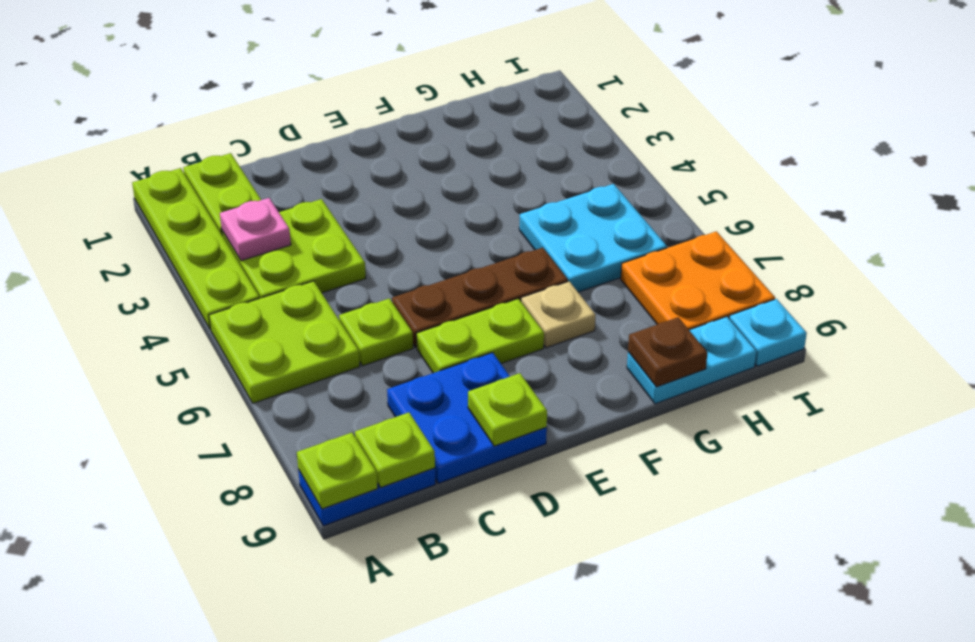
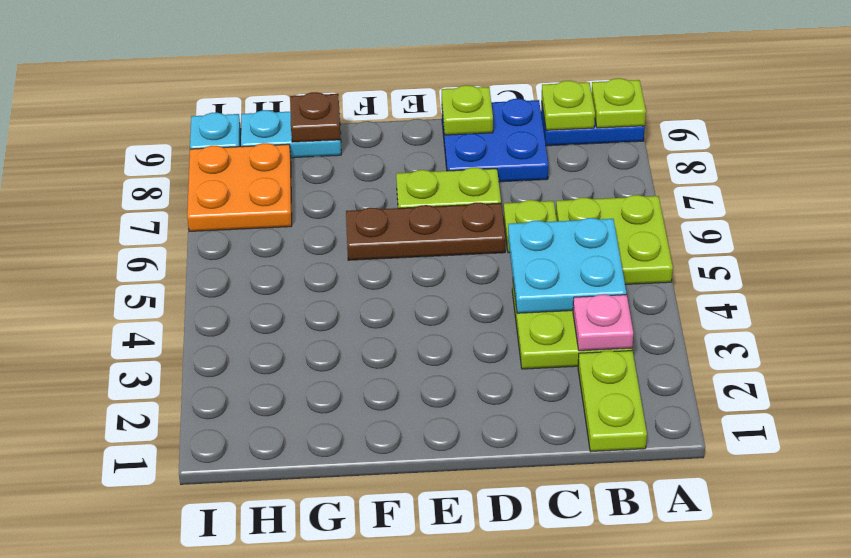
lime 1x4 plate [132,168,260,329] -> none
tan 1x1 plate [521,281,596,348] -> none
cyan 2x2 plate [519,184,667,292] -> cyan 2x2 plate moved to [508,218,626,313]

